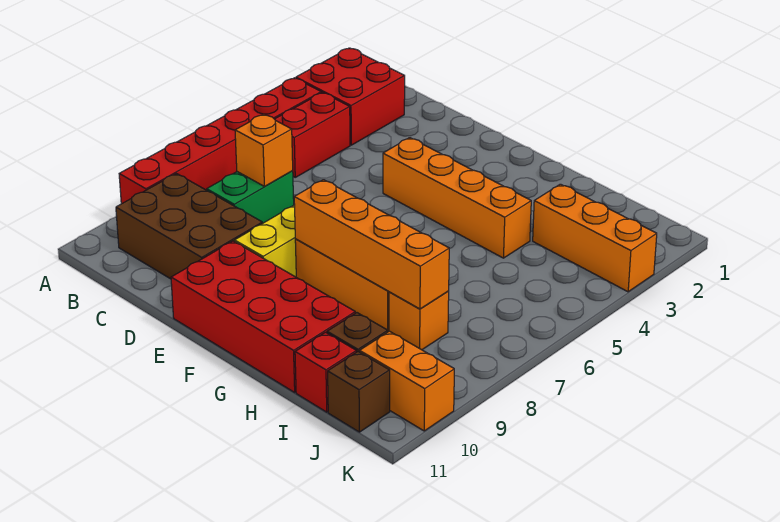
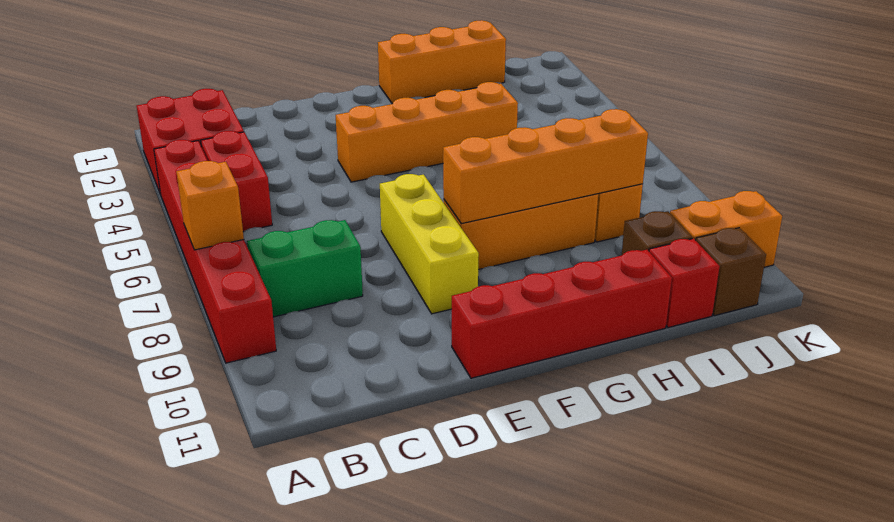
brown 2x3 brick [116,174,262,279] -> none
green 1x2 brick [207,171,294,223] -> green 1x2 brick turned to [247,220,363,317]
orange 1x1 brick [235,114,293,186] -> orange 1x1 brick moved to [176,161,244,250]
red 2x4 brick [171,241,355,392] -> red 1x4 brick [452,250,672,378]
orange 1x3 brick [533,184,657,292] -> orange 1x3 brick moved to [378,20,506,103]

